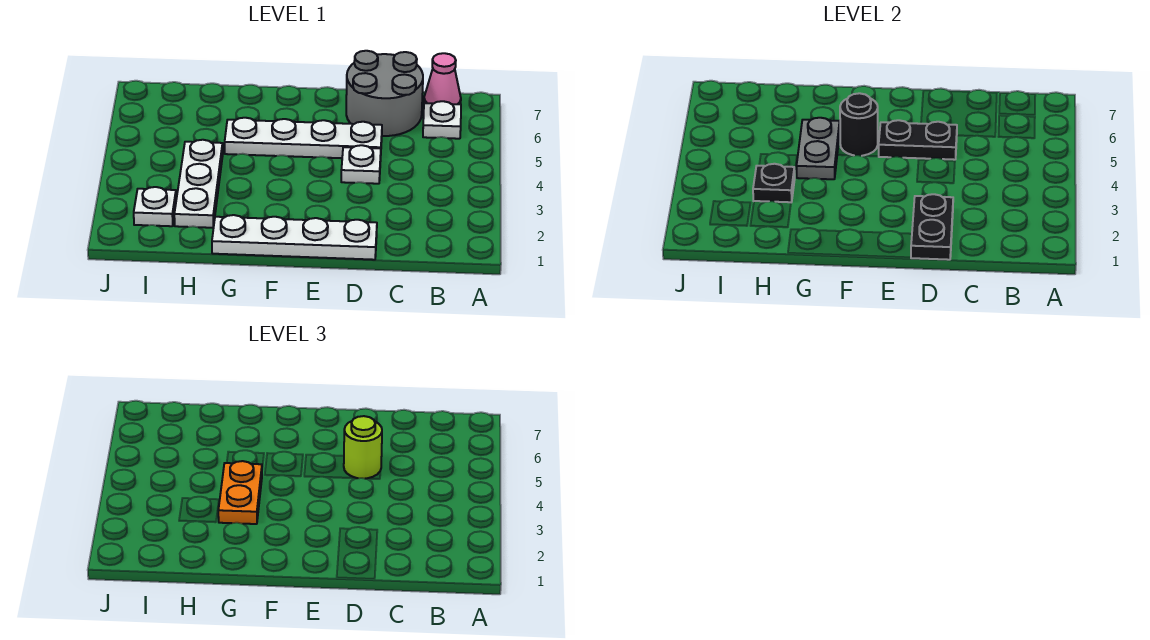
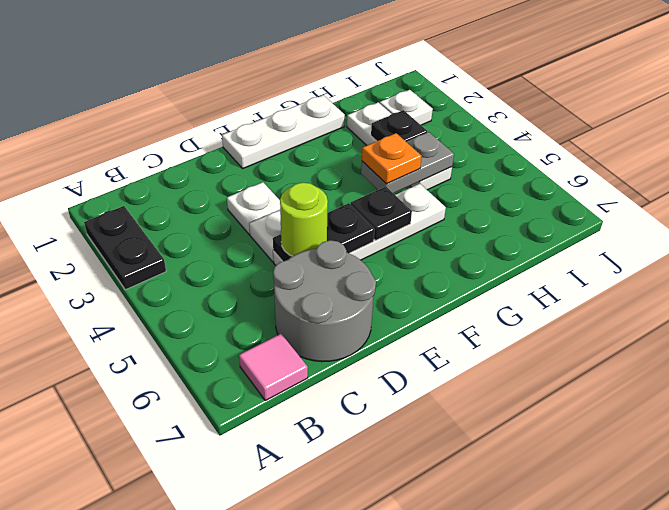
white 1x1 plate [423,101,461,139] -> white 1x1 plate moved to [227,182,280,234]
pink 1x1 cone [424,53,461,104] -> pink 1x1 tile [239,334,308,401]
white 1x4 plate [212,215,377,260] -> white 1x3 plate [222,95,345,168]
black 1x2 plate [911,194,953,260] -> black 1x2 plate moved to [84,206,166,290]
black 1x1 round brick [840,93,878,156] -> black 1x1 plate [351,187,412,240]
orange 1x2 plate [218,461,262,524] -> orange 1x1 plate [362,133,422,184]
grey 1x2 plate [797,118,840,179] -> grey 1x2 plate turned to [361,132,454,193]

